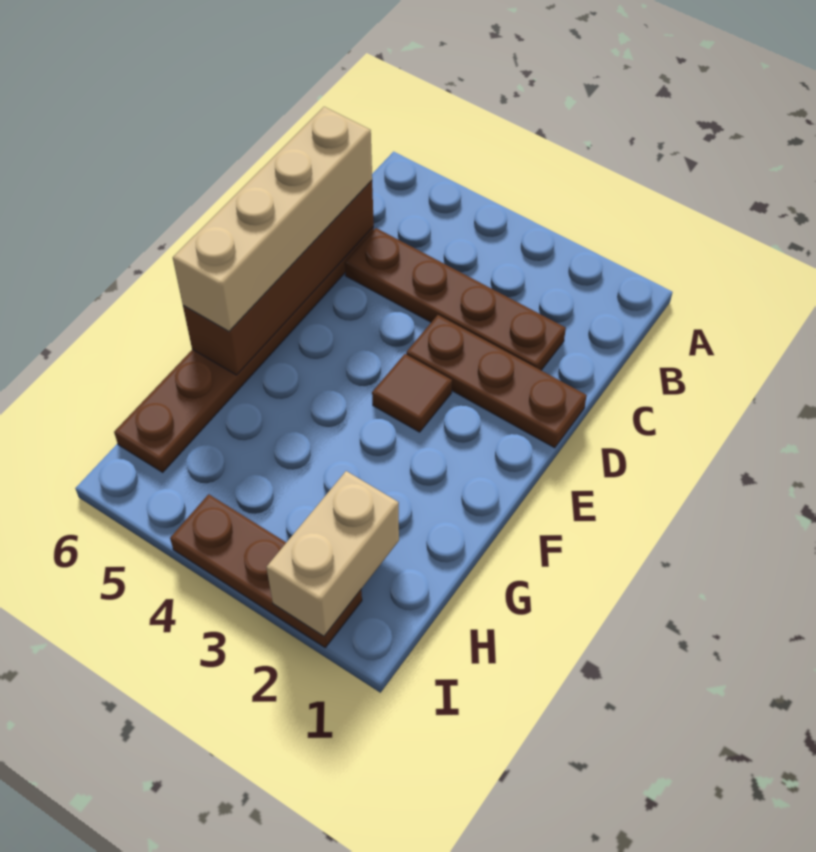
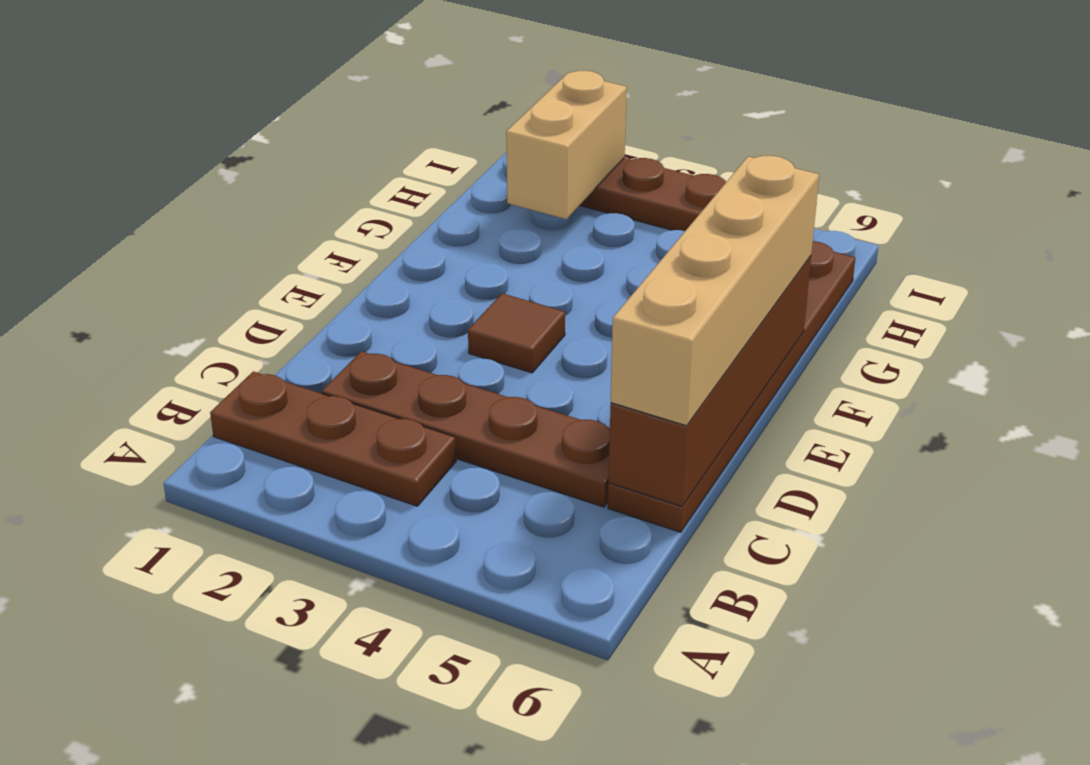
brown 1x3 plate [406,315,587,448] -> brown 1x3 plate moved to [210,372,456,506]

